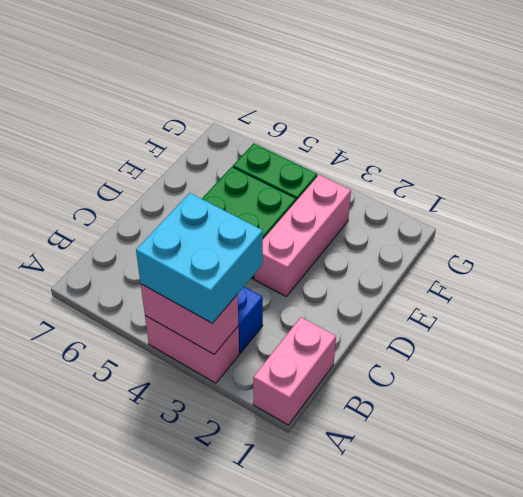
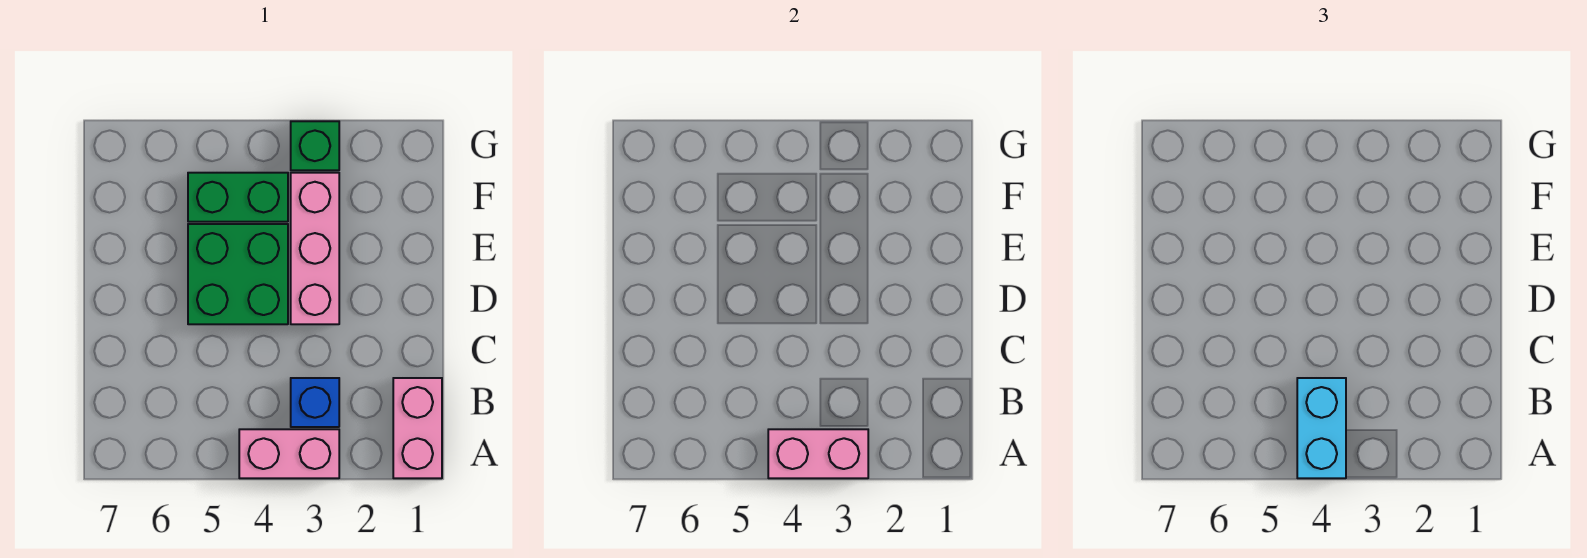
cyan 2x2 brick [136,193,263,323] -> cyan 1x2 brick [1297,378,1346,478]
none -> green 1x1 brick [291,121,339,170]

